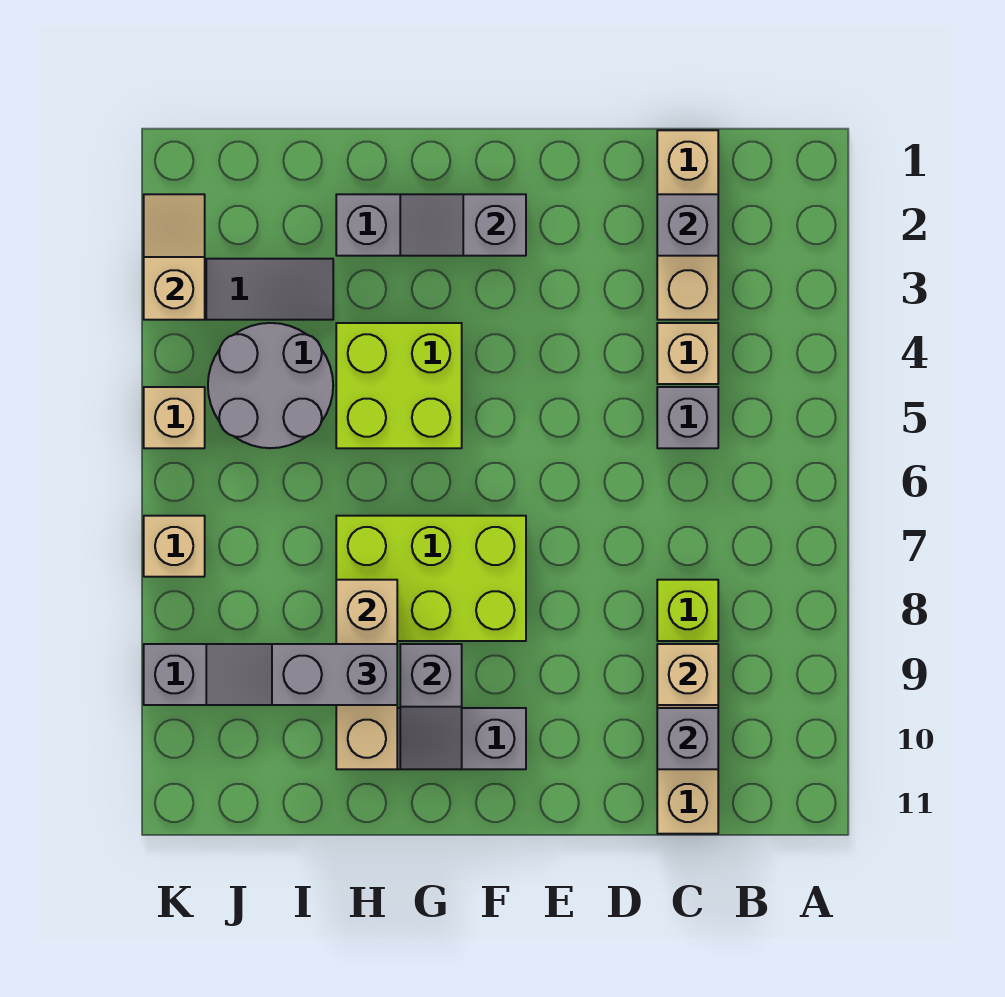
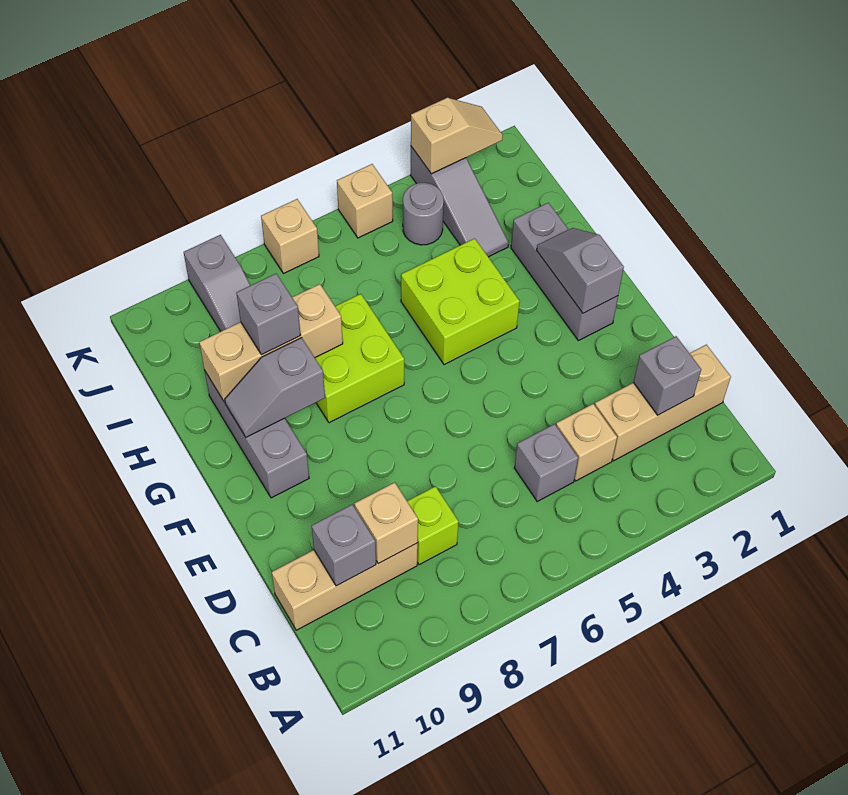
lime 2x3 brick [336,516,526,641] -> lime 2x2 brick [315,294,404,423]
grey 1x2 brick [272,644,397,705] -> grey 1x1 brick [236,274,301,355]
grey 2x2 round brick [208,323,333,448] -> grey 1x1 round brick [403,183,444,245]

